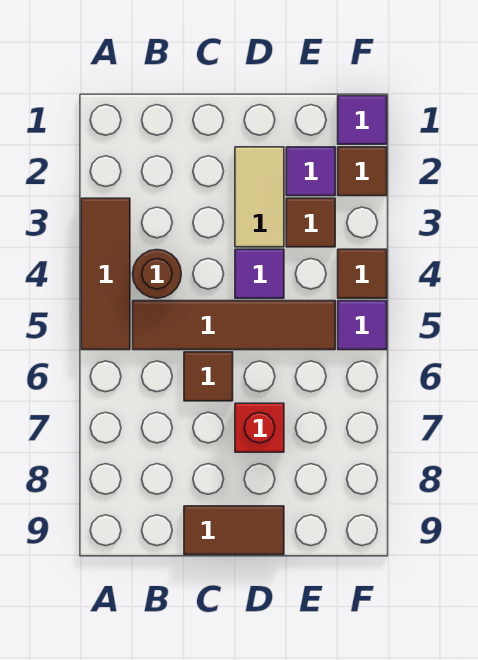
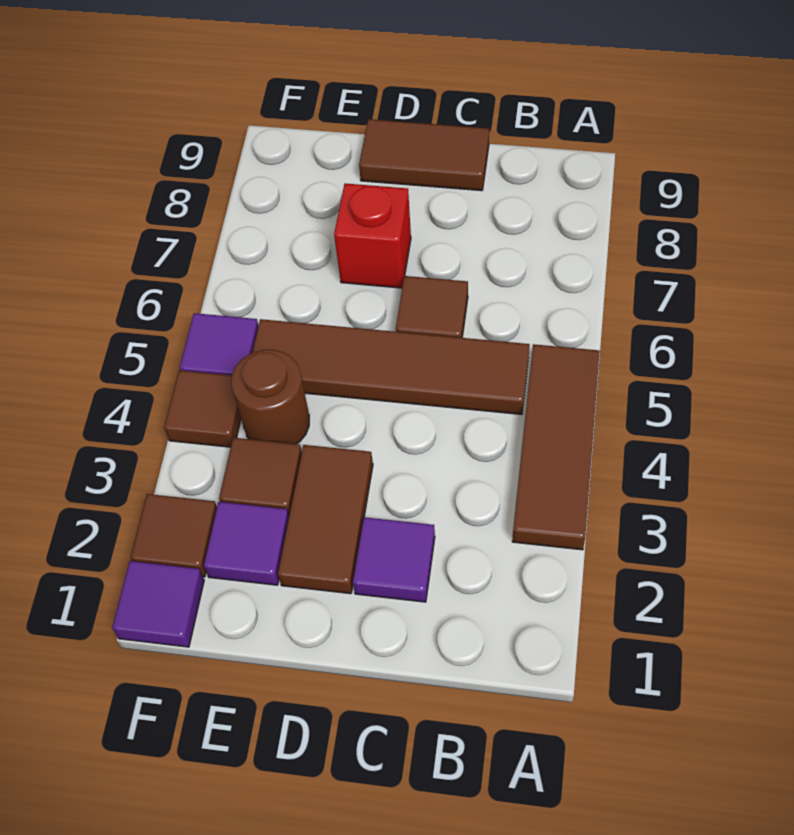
brown 1x1 round brick [133,250,181,298] -> brown 1x1 round brick moved to [231,350,309,444]
tan 1x2 tile [235,147,284,247] -> brown 1x2 tile [278,445,373,594]
purple 1x1 tile [235,249,284,298] -> purple 1x1 tile moved to [353,517,435,602]

